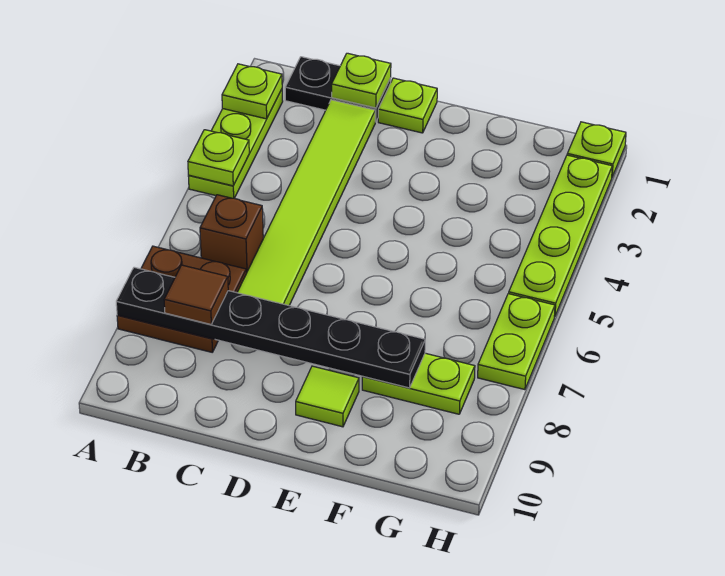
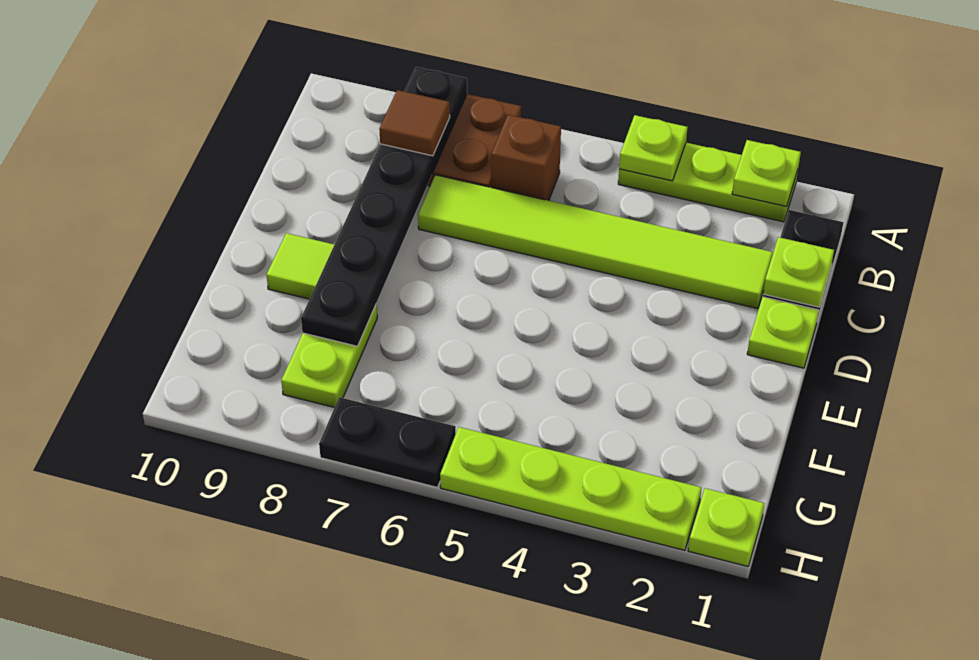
lime 1x2 plate [478,294,555,390] -> black 1x2 plate [319,397,456,487]

